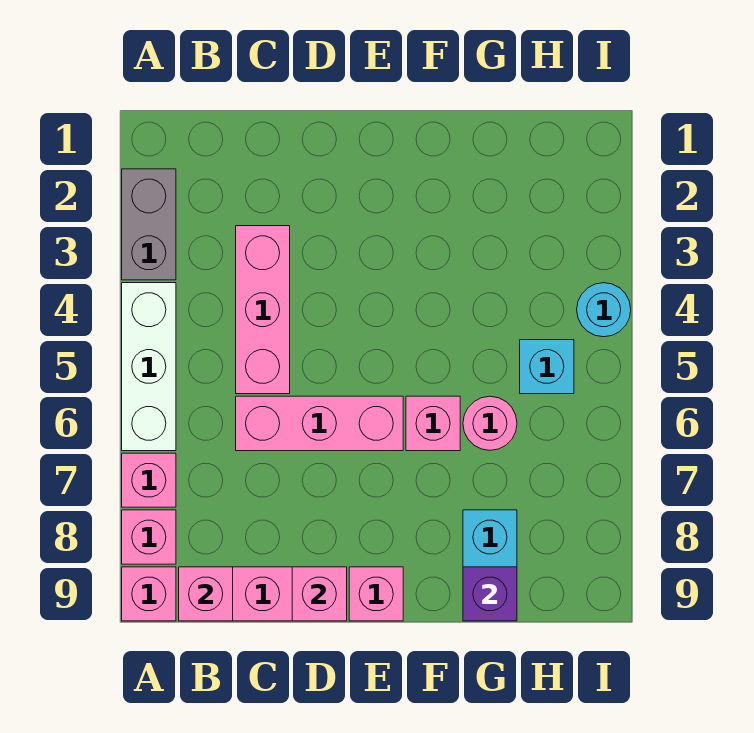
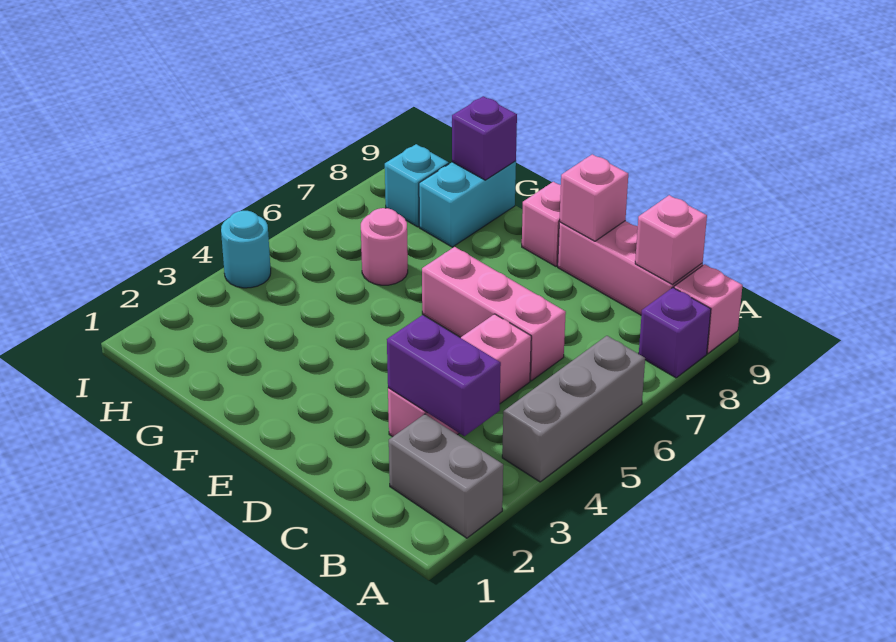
grey 1x2 brick [122,169,176,280] -> grey 1x2 brick turned to [389,414,503,538]
white 1x3 brick [122,283,176,451] -> grey 1x3 brick [502,336,645,482]
pink 1x1 brick [122,453,176,507] -> none
pink 1x1 brick [122,510,176,564] -> purple 1x1 brick [639,287,711,378]
none -> purple 1x2 brick [387,315,501,436]
pink 1x1 brick [406,396,460,451] -> none
cyan 1x1 brick [520,340,574,394] -> cyan 1x1 brick moved to [385,144,449,227]

